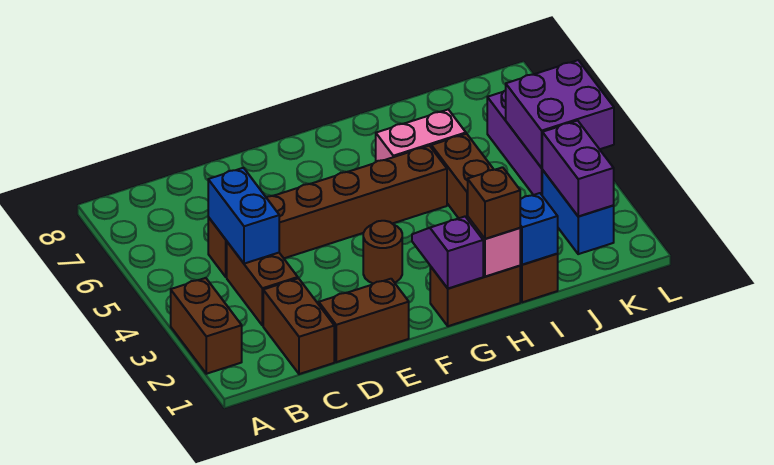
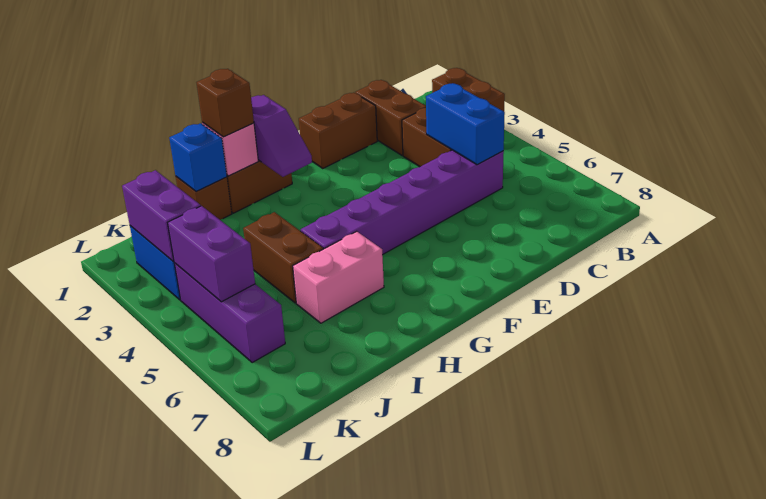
brown 1x6 brick [208,146,447,277] -> purple 1x6 brick [301,150,504,255]
brown 1x1 round brick [363,221,402,284] -> none
purple 2x2 brick [506,60,614,168] -> purple 1x2 brick [168,206,255,302]

